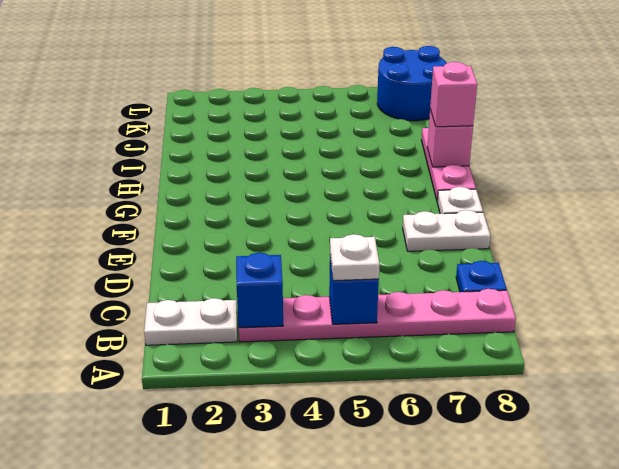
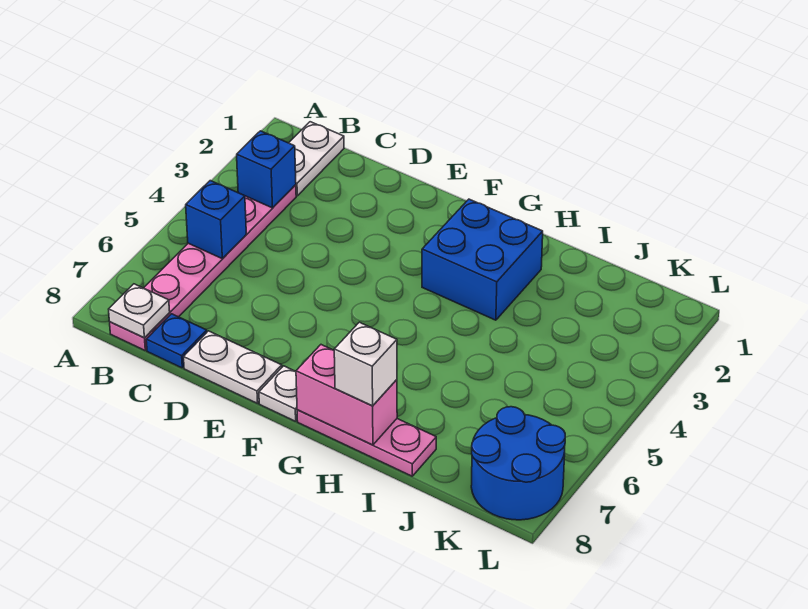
white 1x1 plate [330,234,380,281] -> white 1x1 plate moved to [109,284,170,338]
white 1x2 plate [403,210,490,251] -> white 1x2 plate turned to [184,331,282,403]
none -> blue 2x2 brick [422,199,543,320]
pink 1x1 brick [427,109,473,167] -> pink 1x2 brick [296,345,397,445]
pink 1x1 brick [430,62,477,127] -> white 1x1 brick [334,322,397,406]

